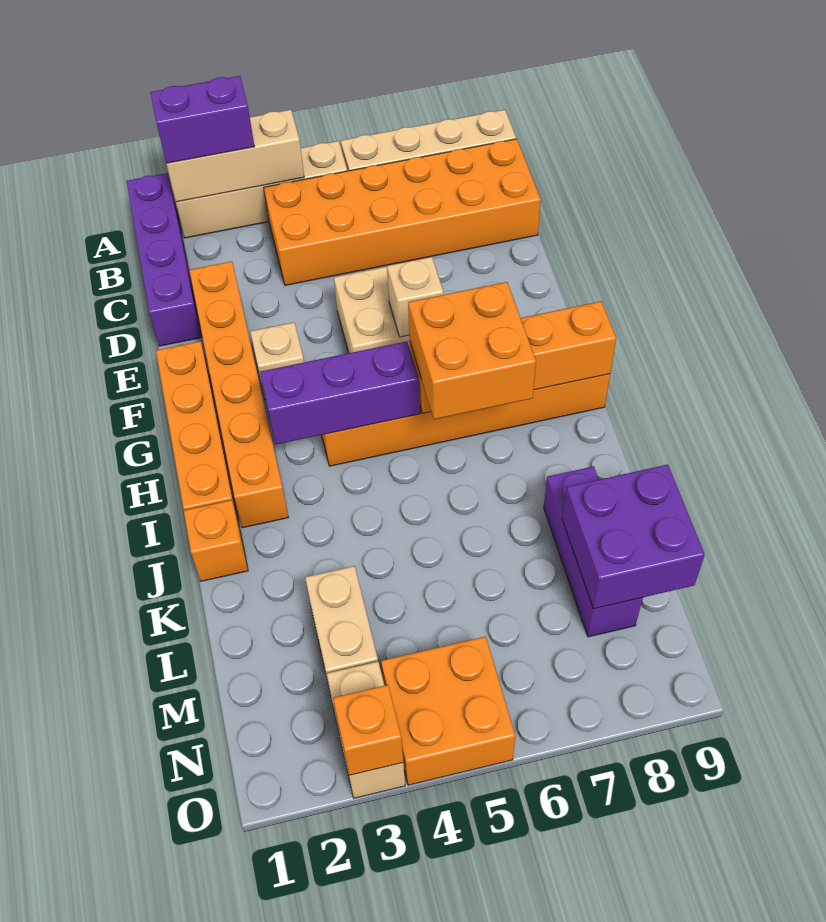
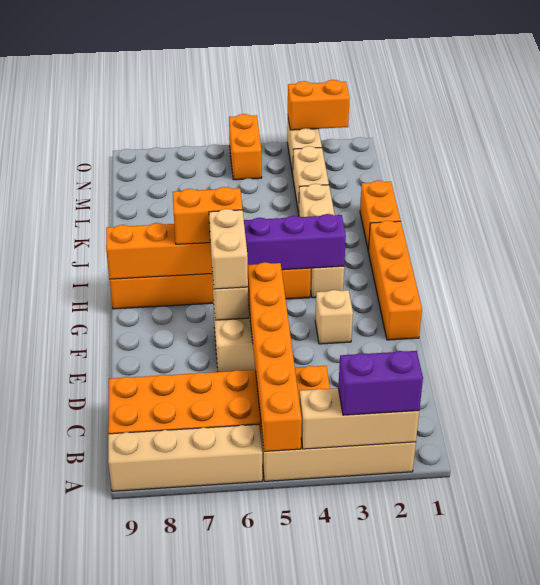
purple 1x4 brick [127,173,202,346] -> none
orange 1x6 brick [189,261,288,528] -> orange 1x6 brick moved to [248,262,302,451]
none -> tan 1x2 brick [209,209,248,289]
none -> tan 1x4 brick [299,184,344,298]
orange 2x2 brick [408,282,536,419] -> orange 1x2 brick [173,187,242,244]
orange 1x1 brick [184,500,248,581] -> orange 1x2 brick [360,180,401,250]
purple 1x3 brick [544,466,643,637] -> none
purple 2x2 brick [562,465,705,609] -> none
orange 2x2 brick [381,636,515,785] -> orange 1x2 brick [229,114,262,180]
orange 1x1 brick [333,685,403,775] -> orange 1x2 brick [288,80,350,130]

